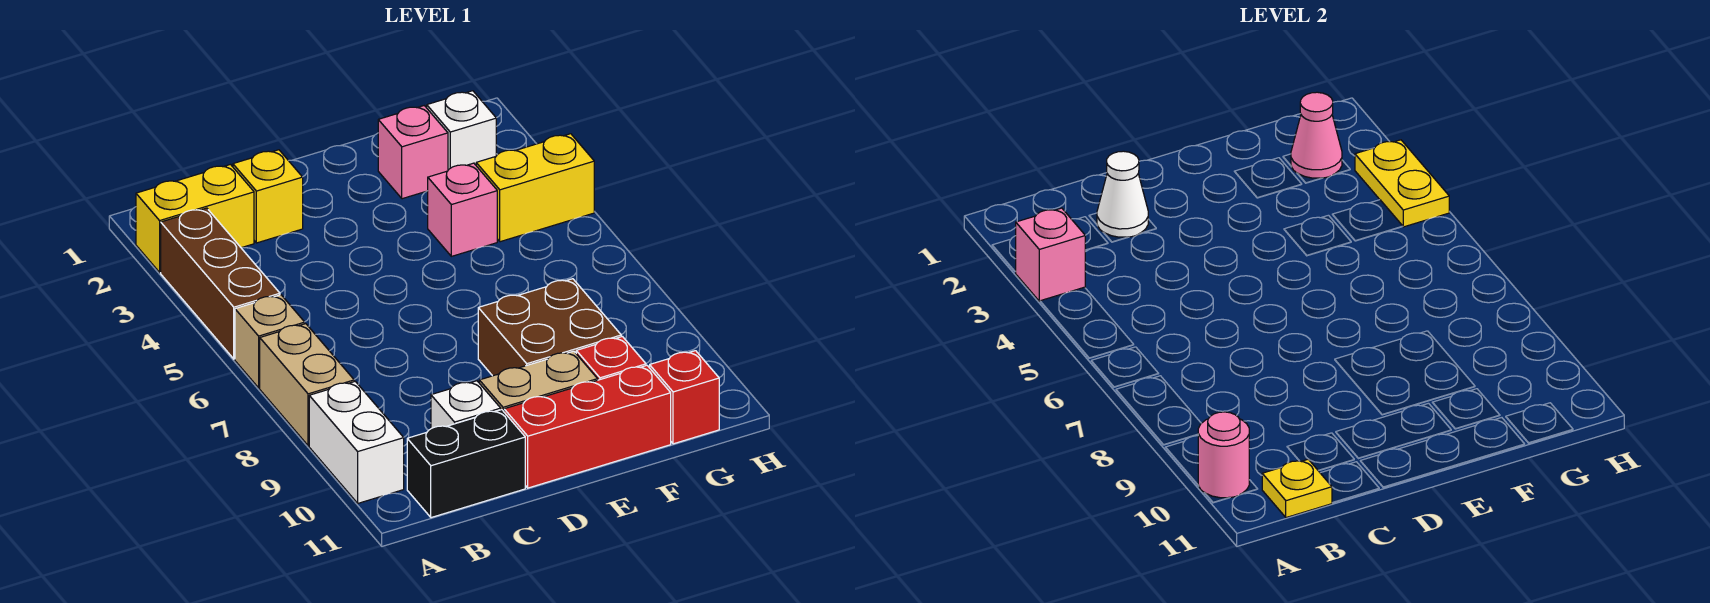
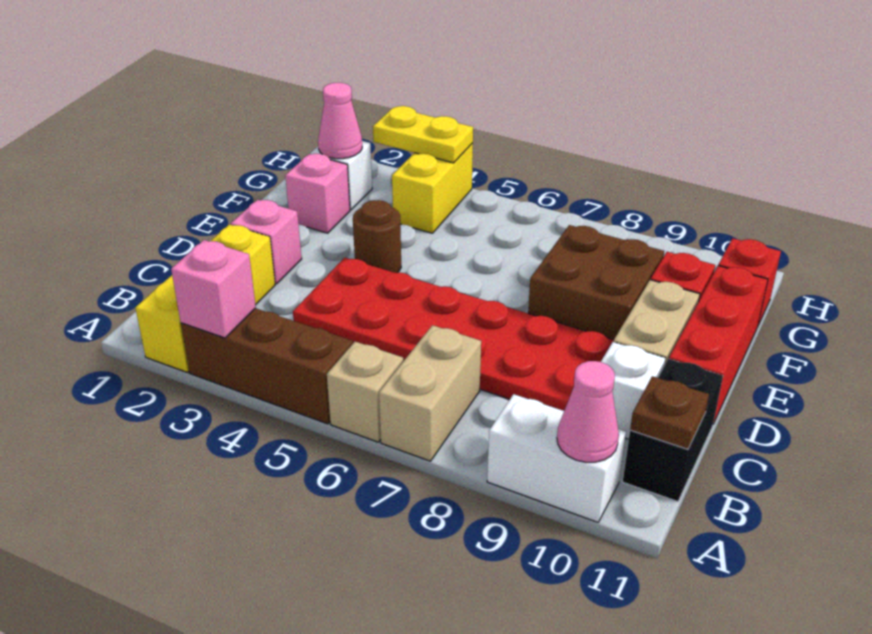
tan 1x2 brick [260,324,354,446] -> tan 1x2 brick turned to [379,325,481,461]
pink 1x1 round brick [1198,412,1249,498] -> pink 1x1 cone [557,361,619,462]
yellow 1x1 plate [1262,459,1332,518] -> brown 1x1 plate [630,376,709,449]
white 1x1 cone [1097,151,1148,237] -> none
none -> red 2x6 plate [293,258,614,411]
none -> brown 1x1 round brick [353,200,401,273]
pink 1x1 brick [428,163,497,256] -> pink 1x1 brick moved to [231,200,302,284]

